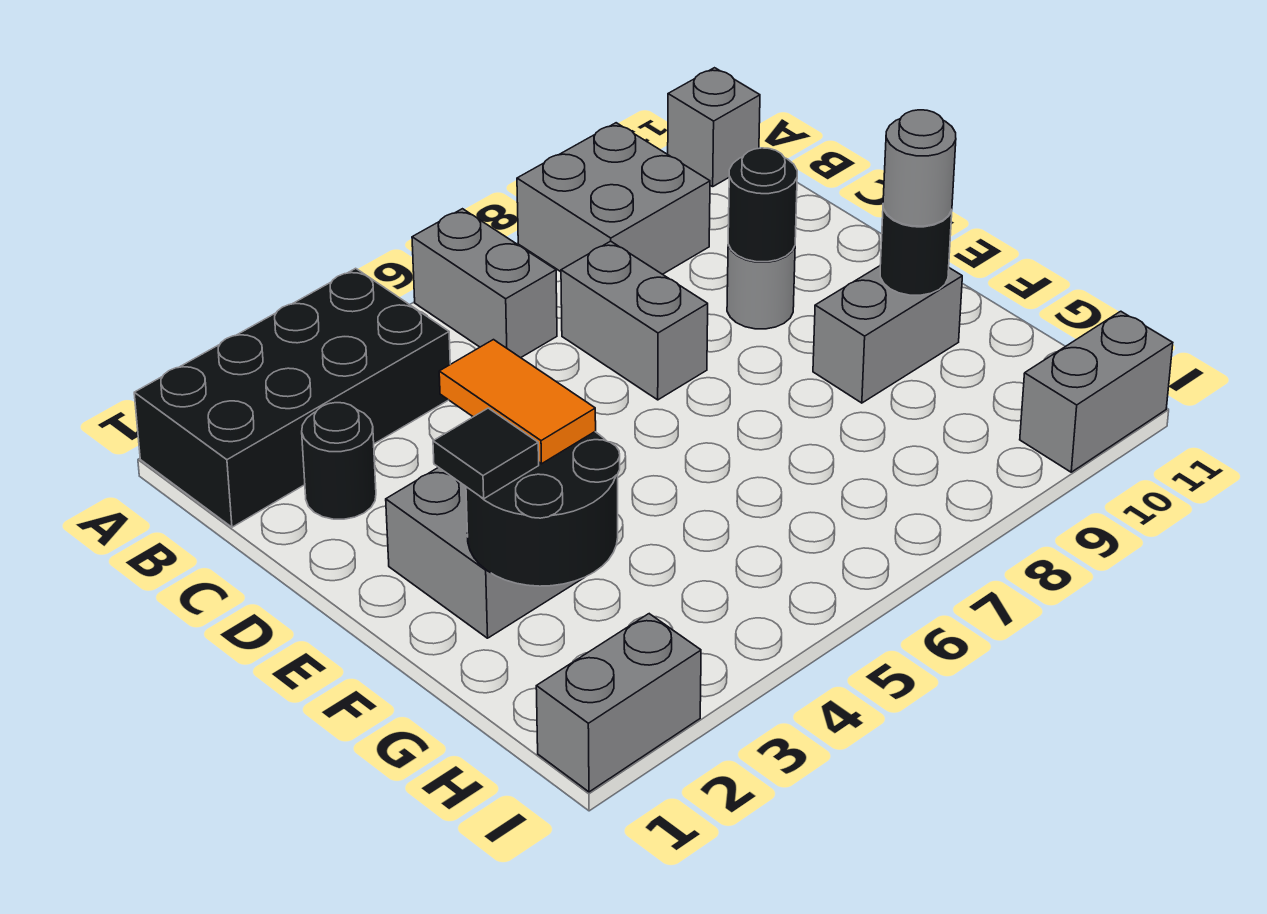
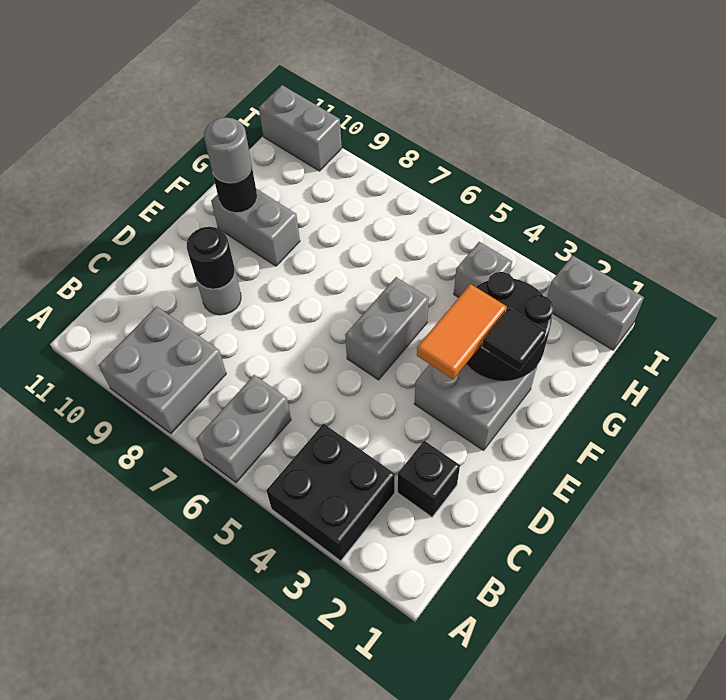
black 2x4 brick [134,268,450,527] -> black 2x2 brick [266,424,395,561]
grey 1x1 brick [668,68,760,187] -> grey 1x1 brick moved to [454,242,512,297]
black 1x1 round brick [302,403,376,519] -> black 1x1 brick [398,441,460,517]
grey 1x2 brick [561,241,708,400] -> grey 1x2 brick moved to [345,277,429,380]

